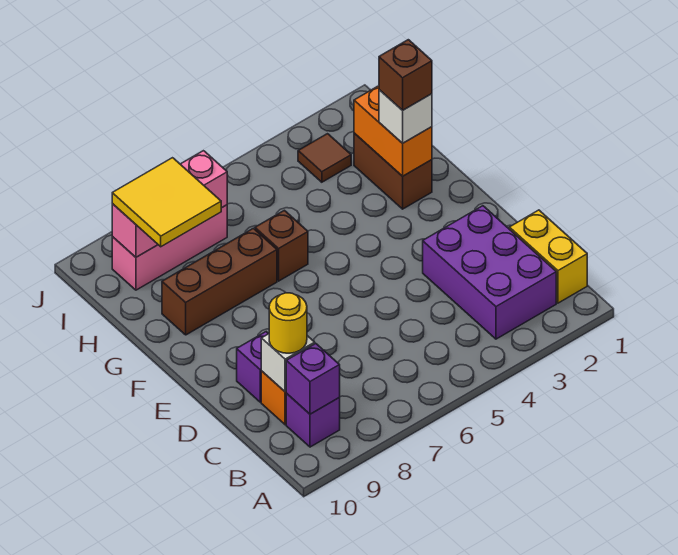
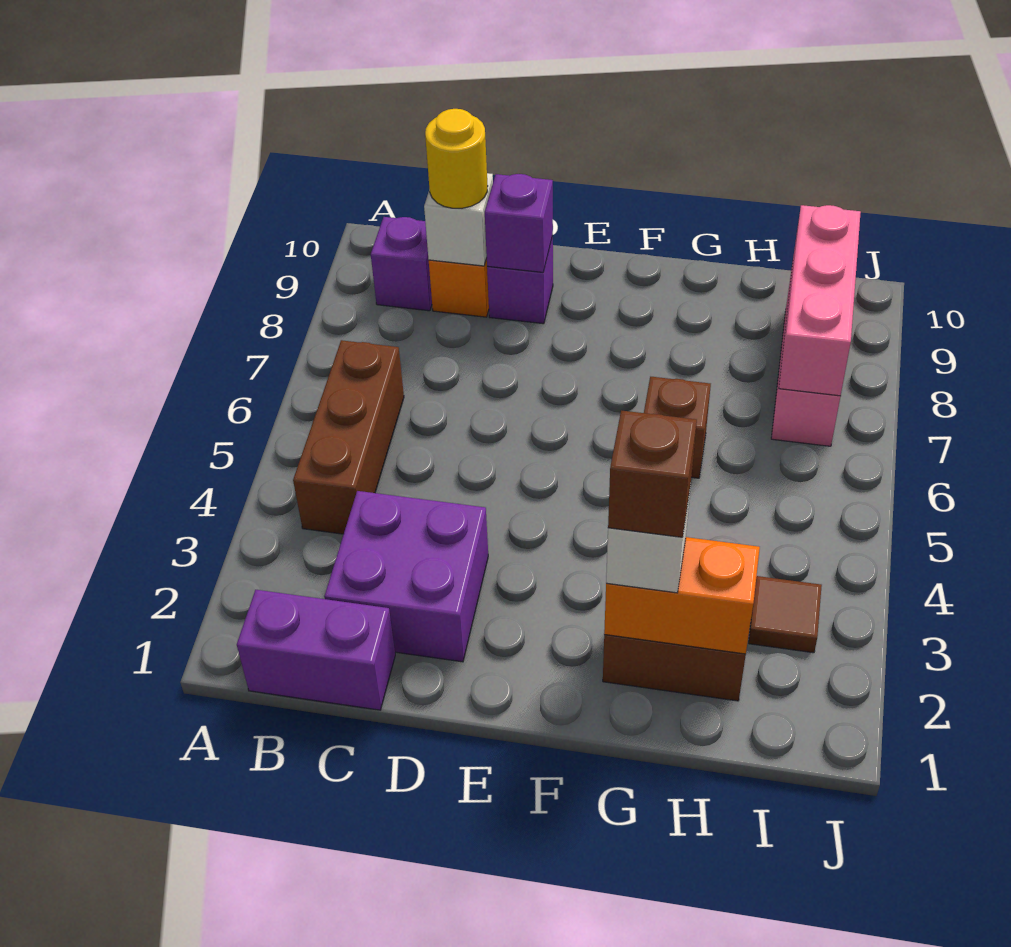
yellow 1x2 brick [509,210,587,303] -> purple 1x2 brick [237,590,395,710]
purple 2x3 brick [423,206,556,339] -> purple 2x2 brick [324,491,488,662]
purple 1x1 brick [286,343,340,414] -> purple 1x1 brick moved to [485,174,553,272]
brown 1x3 brick [162,228,277,335] -> brown 1x3 brick moved to [293,340,404,534]
yellow 2x2 tile [112,158,221,247] -> none

